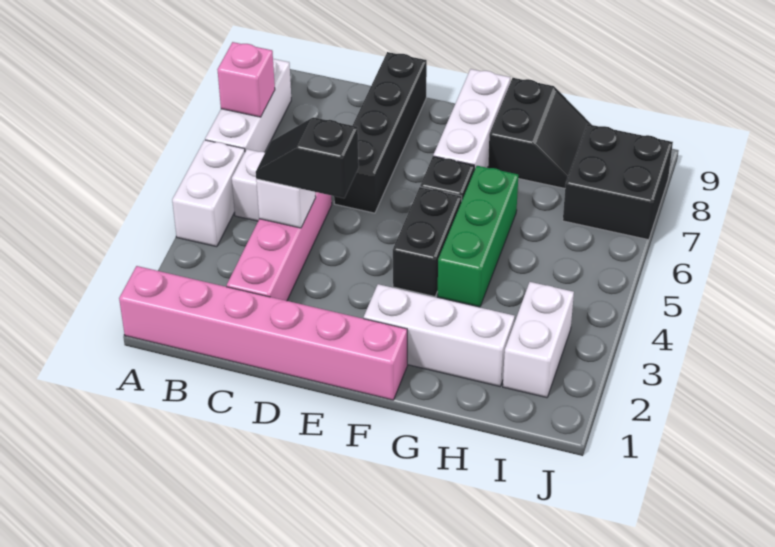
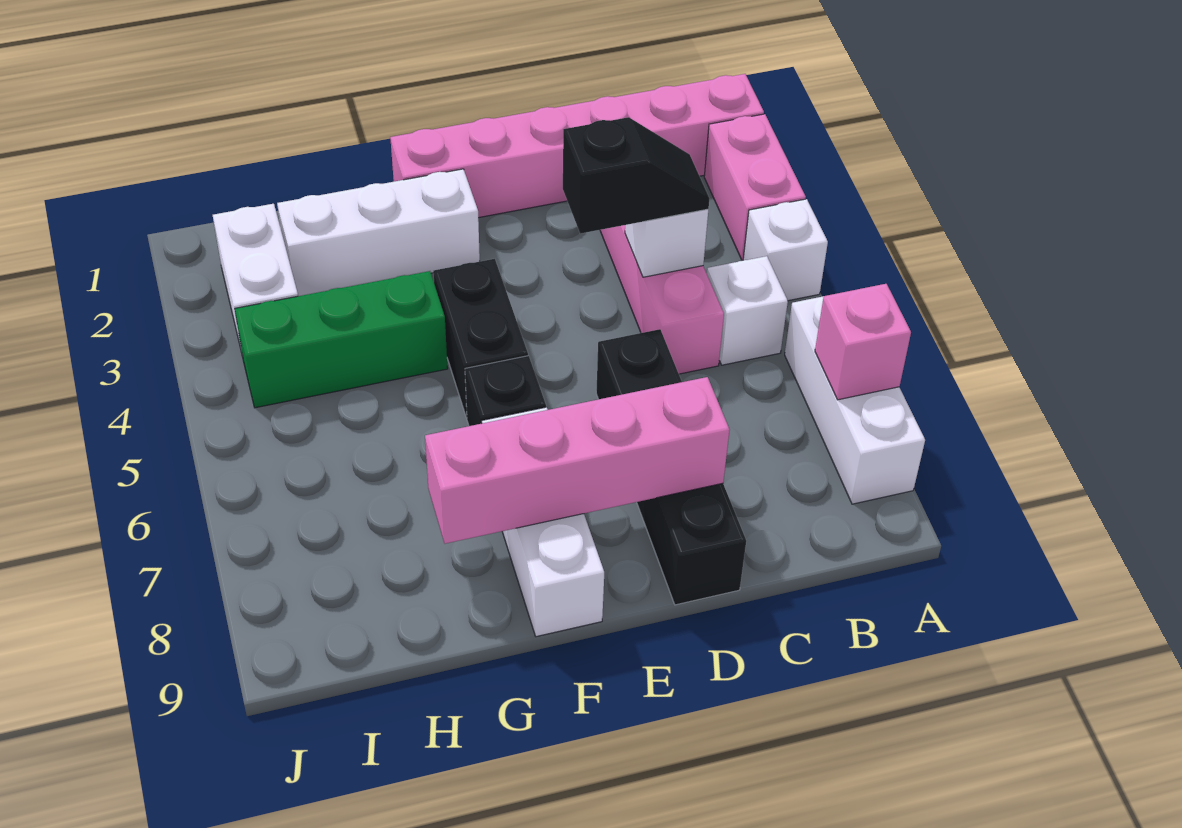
none -> pink 1x2 brick [704,114,806,261]
white 1x2 brick [172,140,245,247] -> white 1x1 brick [743,199,828,301]
none -> pink 1x4 brick [425,377,730,544]
green 1x3 brick [438,166,518,307] -> green 1x3 brick turned to [235,271,448,408]
black 2x2 slope [488,78,592,188] -> none
black 2x2 brick [563,124,673,240] -> none

